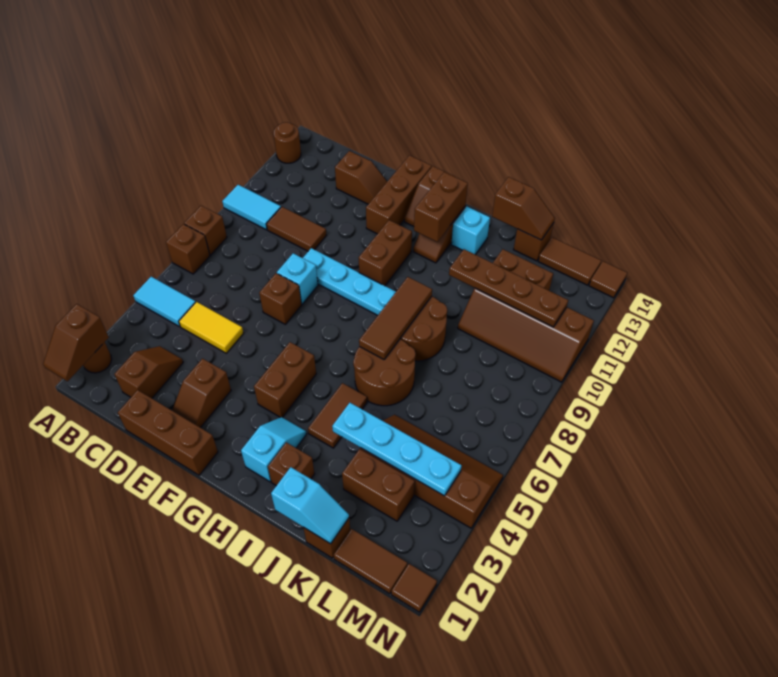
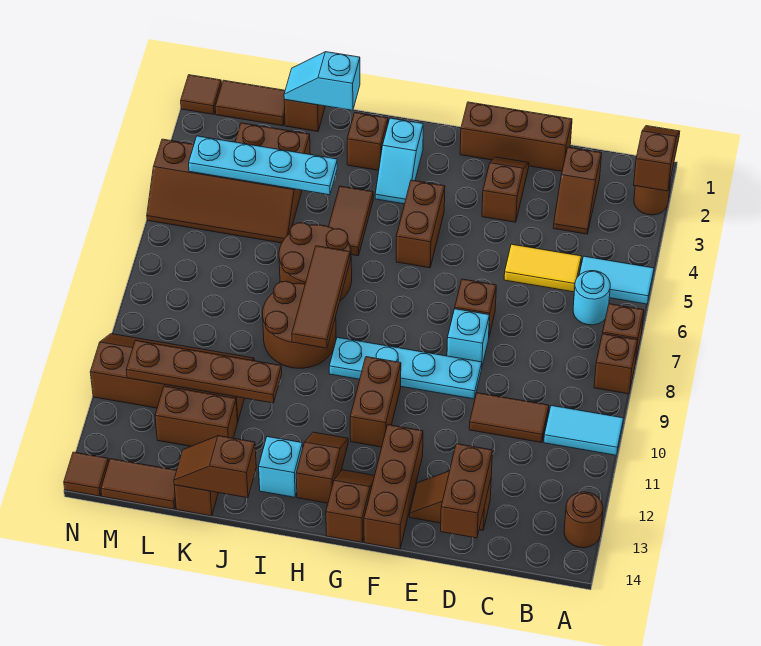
none -> cyan 1x1 round brick [573,271,610,325]
brown 1x2 brick [414,172,468,242] -> brown 1x2 brick moved to [441,444,493,538]

